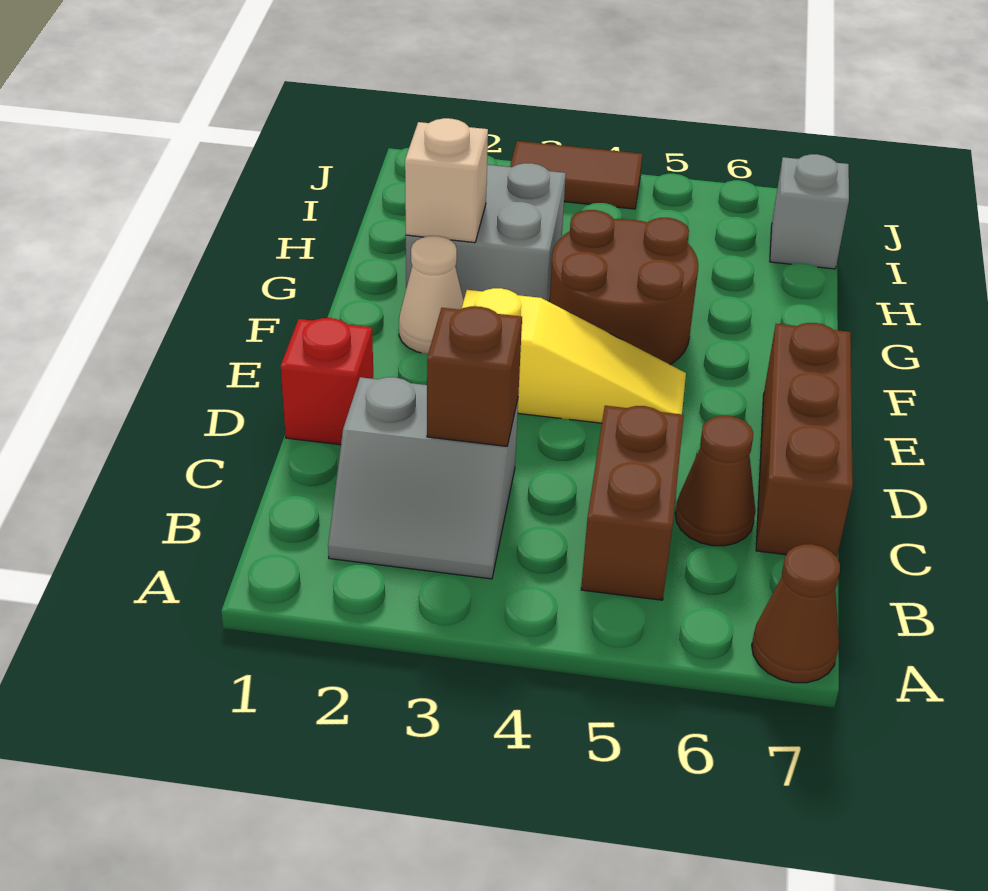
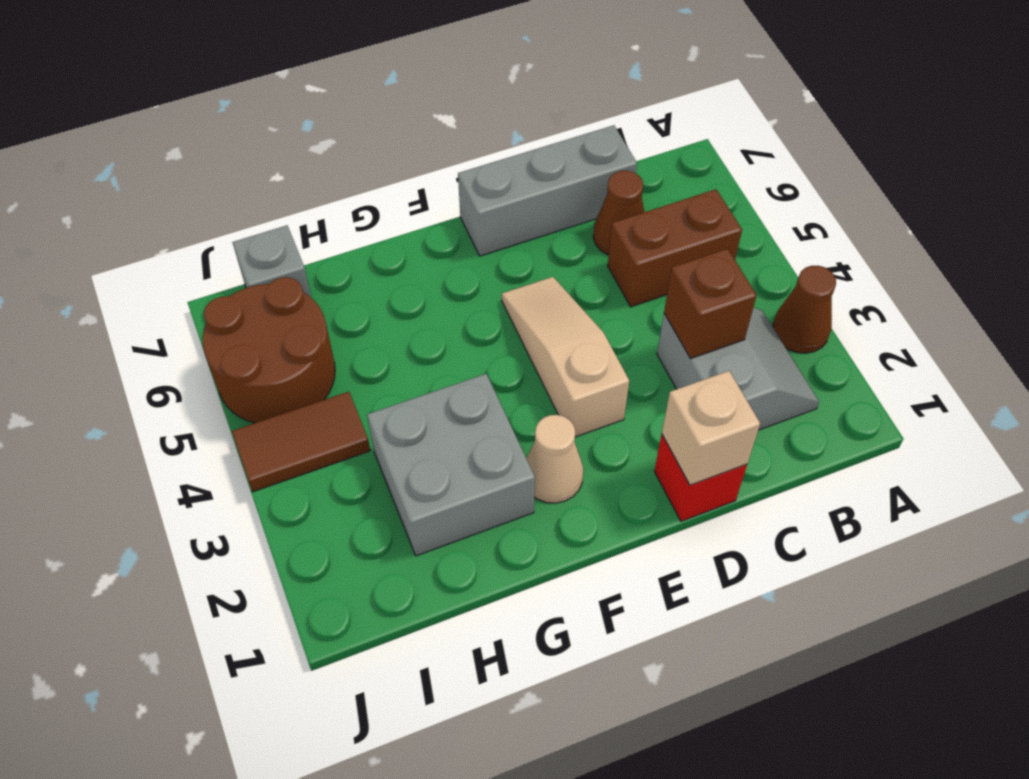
brown 1x1 cone [752,544,840,683] -> brown 1x1 cone moved to [773,266,836,353]
brown 1x3 brick [756,323,853,557] -> grey 1x3 brick [458,125,637,256]
yellow 1x3 slope [462,288,686,423] -> tan 1x3 slope [502,277,629,437]
brown 2x2 round brick [549,210,698,364] -> brown 2x2 round brick moved to [202,277,335,423]
tan 1x1 brick [405,118,488,243] -> tan 1x1 brick moved to [662,371,760,485]
brown 1x2 tile [510,141,643,209] -> brown 1x2 tile turned to [232,392,370,492]

